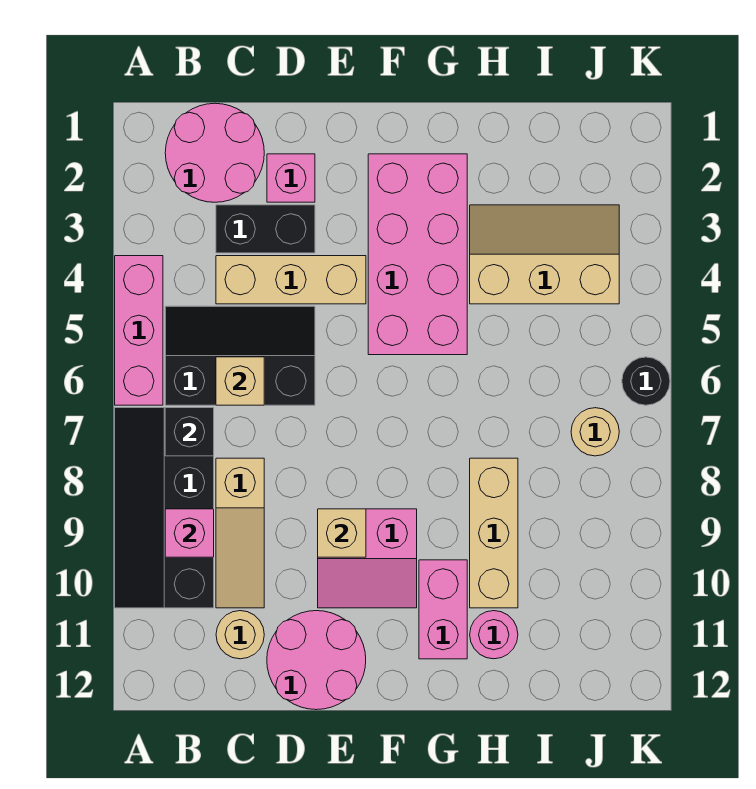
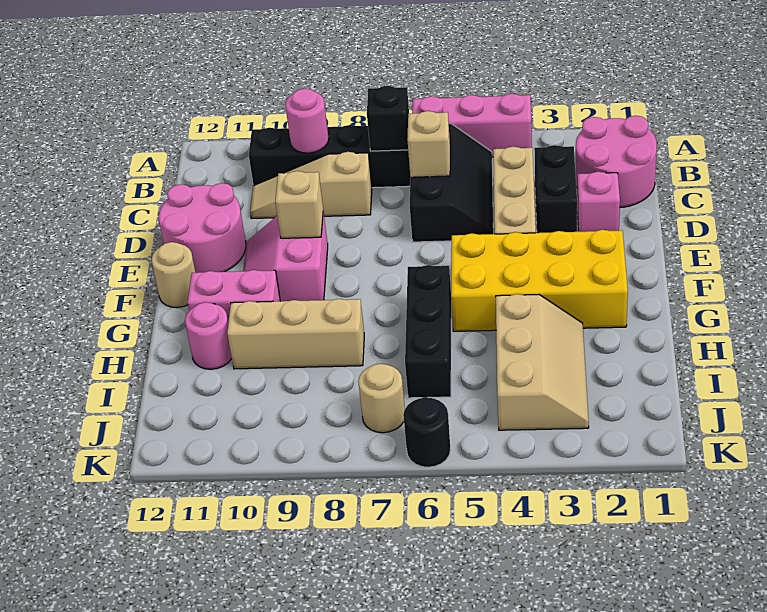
pink 1x1 brick [165,509,214,557] -> pink 1x1 round brick [285,88,329,153]
tan 1x1 round brick [216,611,264,659] -> tan 1x1 round brick moved to [152,242,196,307]
pink 2x4 brick [368,154,467,355] -> yellow 2x4 brick [451,230,628,331]
none -> black 1x3 brick [405,265,451,398]

